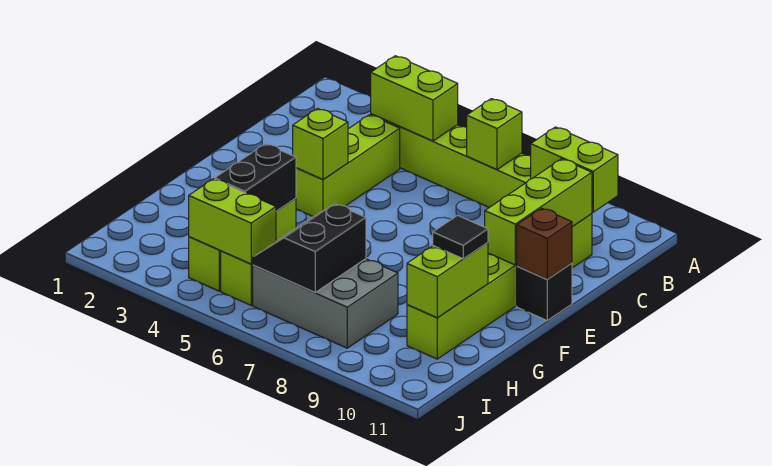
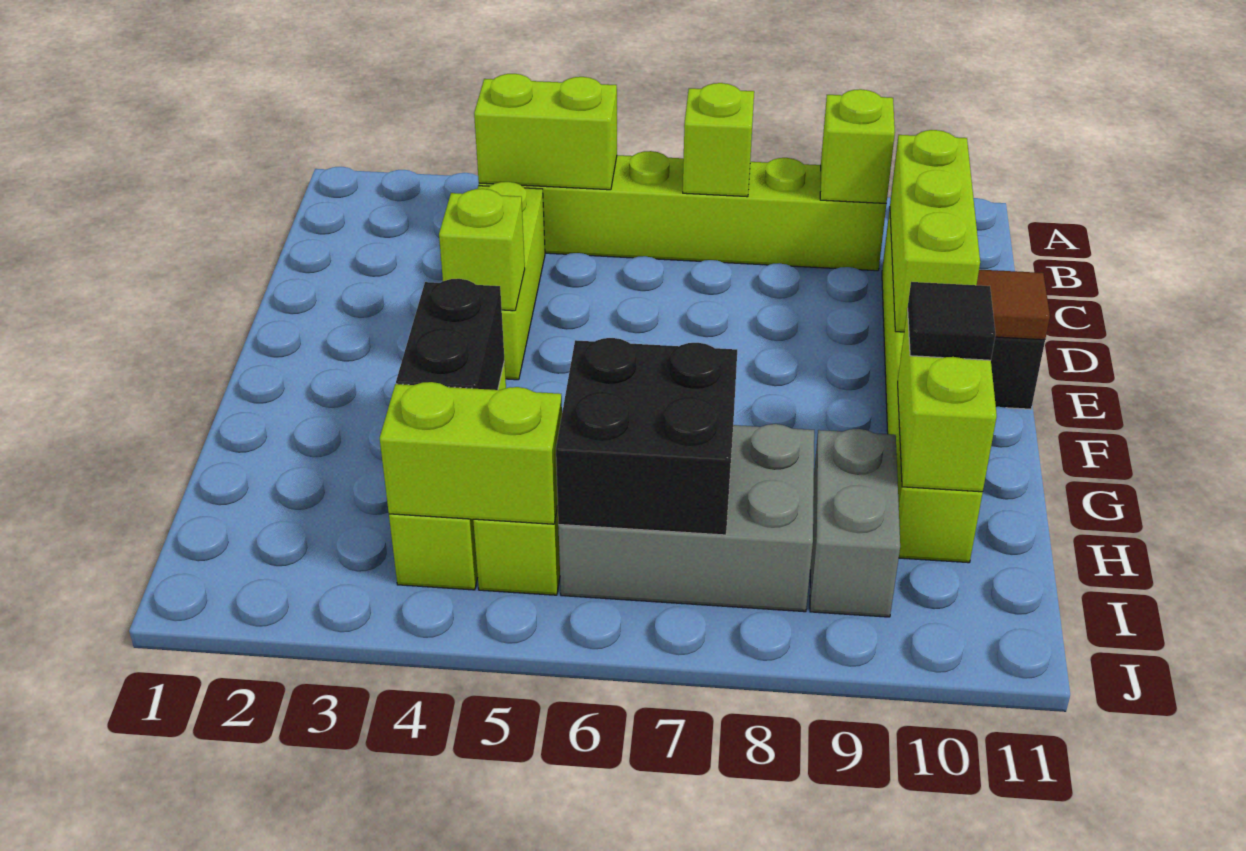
lime 1x2 brick [531,127,618,212] -> lime 1x1 brick [820,89,895,203]
brown 1x1 brick [516,208,572,279] -> brown 1x1 tile [977,270,1050,340]
black 2x2 slope [252,204,366,292] -> black 2x2 brick [556,338,737,535]
none -> grey 1x2 brick [810,429,900,617]

